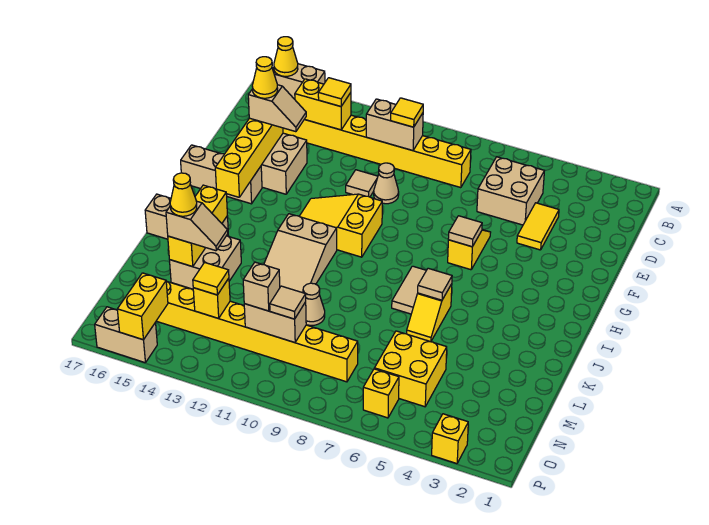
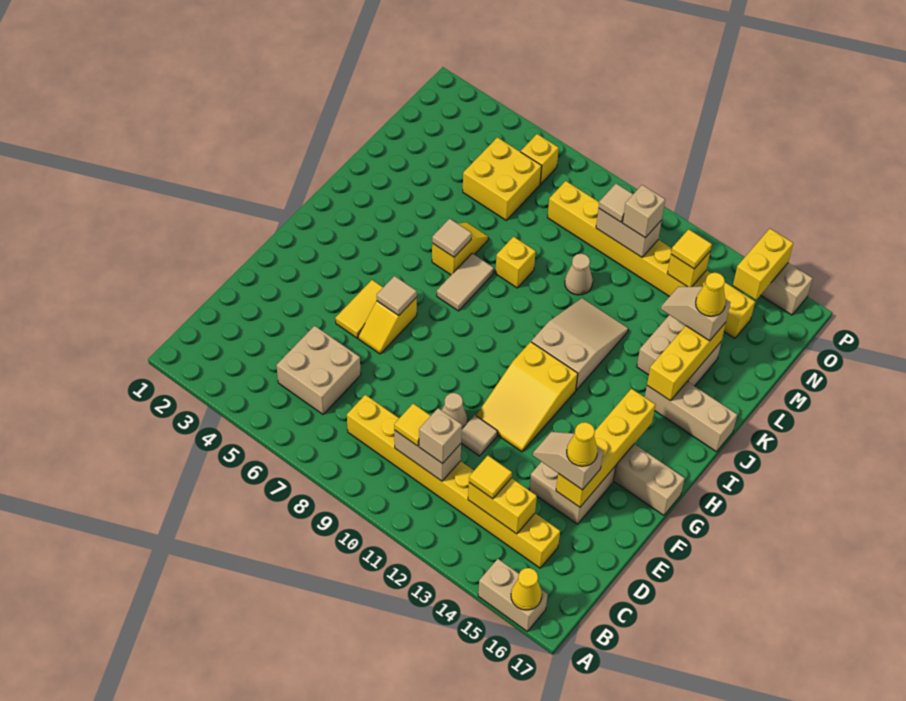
none -> tan 1x1 brick [419,408,462,464]
yellow 1x2 tile [517,203,559,250] -> yellow 1x2 tile moved to [335,280,383,338]
yellow 2x3 slope [299,194,382,257] -> yellow 2x3 slope turned to [476,342,578,452]
yellow 1x1 brick [432,414,468,464] -> yellow 1x1 brick moved to [495,237,536,288]

